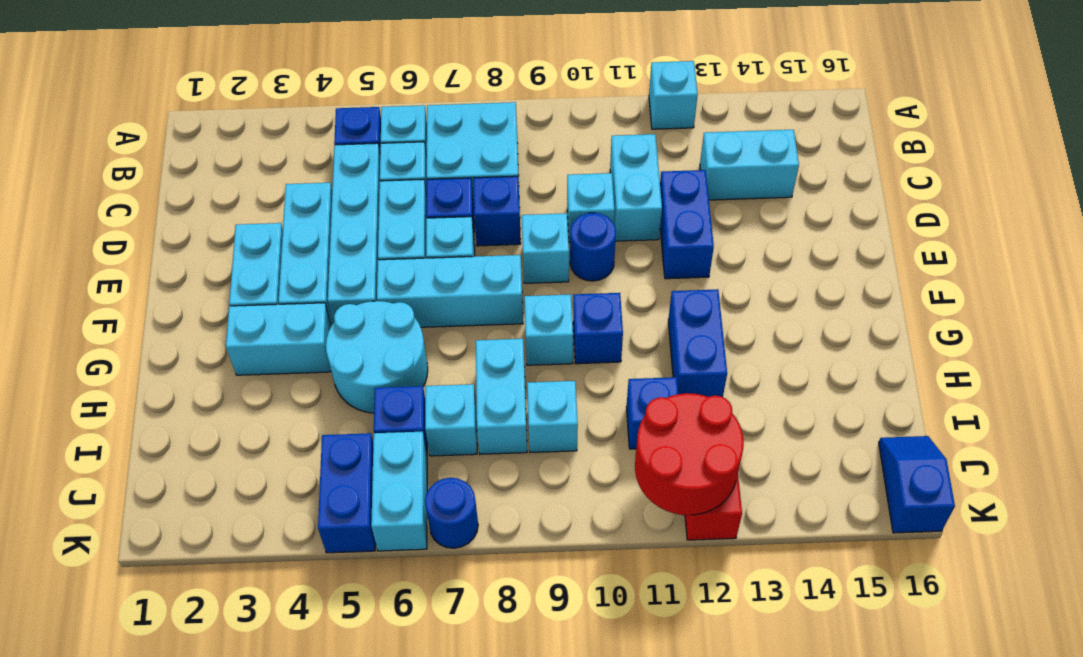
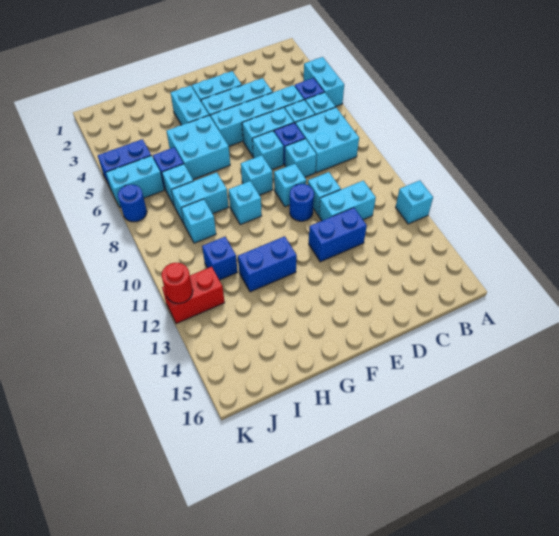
cyan 1x2 brick [700,130,799,200] -> cyan 1x2 brick moved to [303,57,344,106]
blue 1x1 brick [474,176,521,246] -> cyan 1x1 brick [285,139,317,177]
cyan 1x3 brick [377,255,523,327] -> cyan 1x1 brick [241,155,273,195]
cyan 2x2 round brick [326,301,428,413] -> cyan 2x2 brick [167,116,230,179]
blue 1x1 brick [573,293,623,364] -> none
red 2x2 round brick [635,393,744,515] -> red 1x1 round brick [162,263,193,303]
blue 1x2 slope [879,436,955,533] -> none

